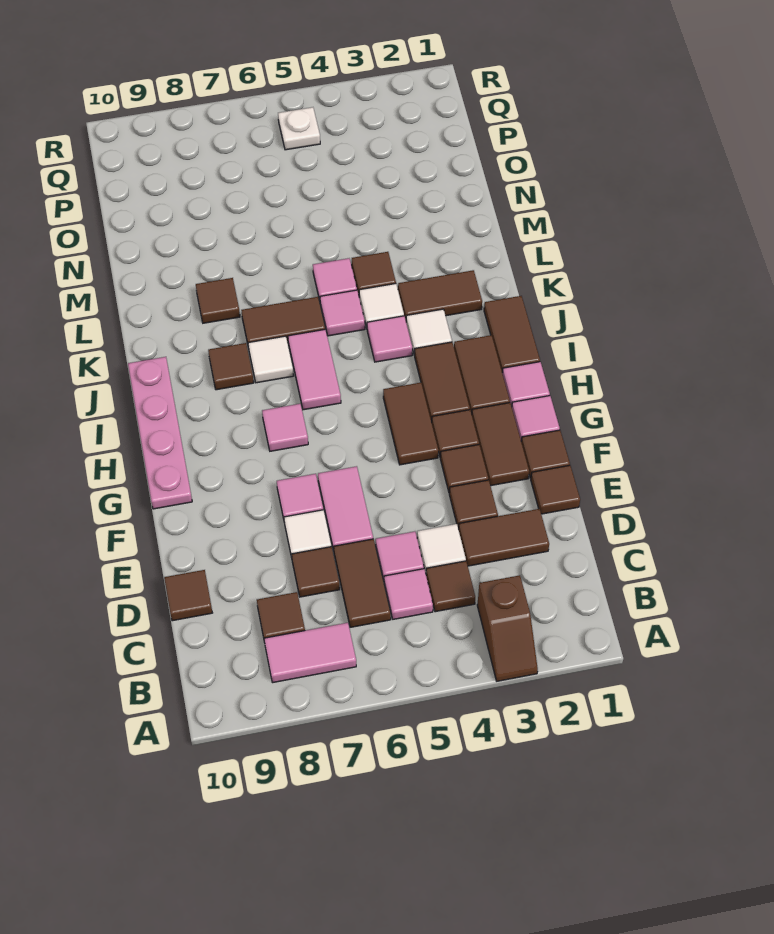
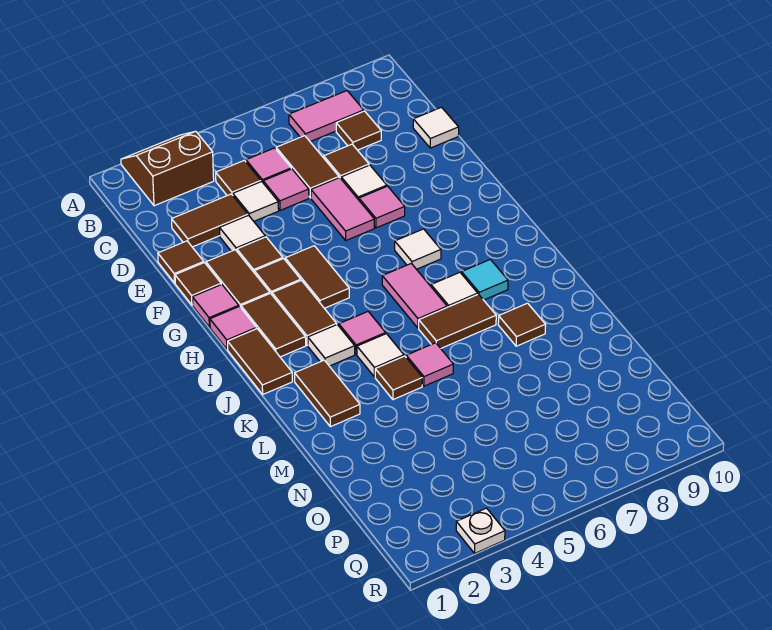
brown 1x2 slope [477,575,538,681] -> brown 2x2 slope [121,131,214,206]
brown 1x1 tile [164,570,212,621] -> white 1x1 tile [413,107,459,148]
brown 1x1 tile [449,480,498,529] -> white 1x1 tile [220,215,265,251]
pink 1x4 plate [128,357,192,509] -> none
pink 1x1 tile [262,404,308,451] -> white 1x1 tile [395,229,441,269]
brown 1x1 tile [208,343,254,390] -> cyan 1x1 tile [462,259,508,300]
brown 1x2 tile [398,270,482,320] -> brown 1x2 tile turned to [295,360,360,427]
pink 1x1 tile [320,290,365,336] -> none
white 1x1 plate [278,107,320,150] -> white 1x1 plate moved to [456,508,505,553]

